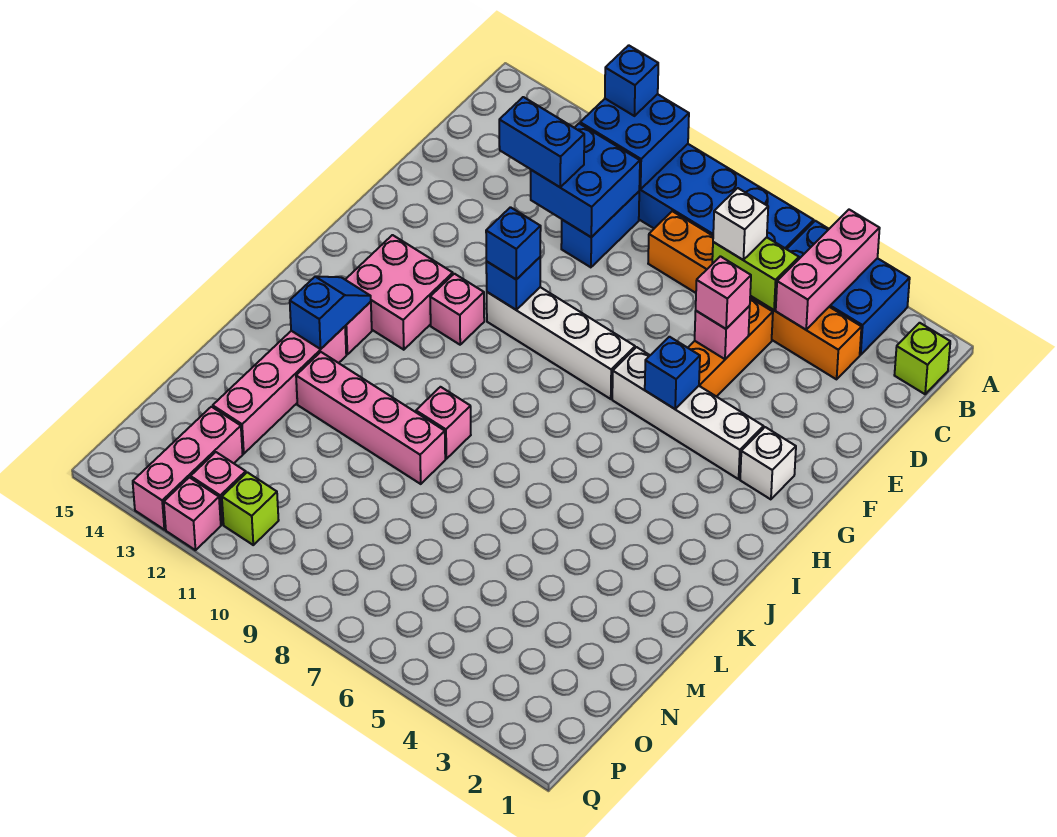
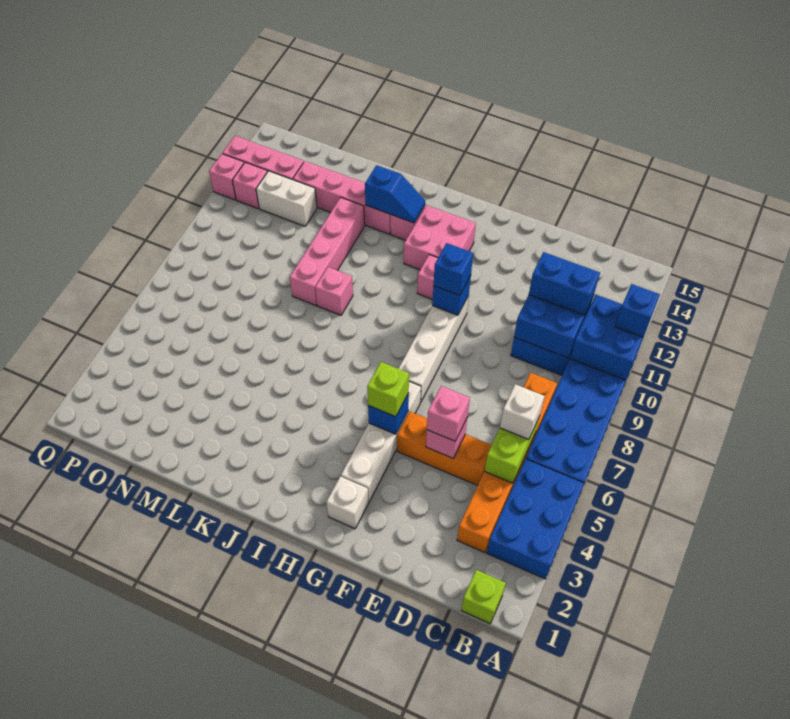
pink 1x3 brick [776,210,880,330] -> none
blue 1x2 brick [499,97,584,187] -> blue 1x2 brick turned to [529,252,600,315]
none -> white 1x2 brick [256,171,317,226]
lime 1x1 brick [222,472,279,545] -> lime 1x1 brick moved to [367,362,409,417]

